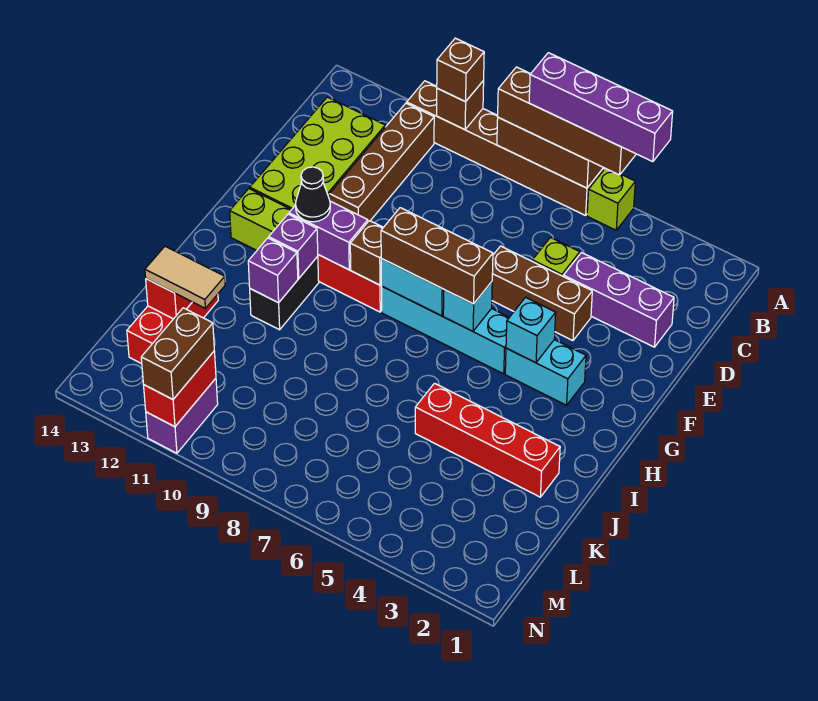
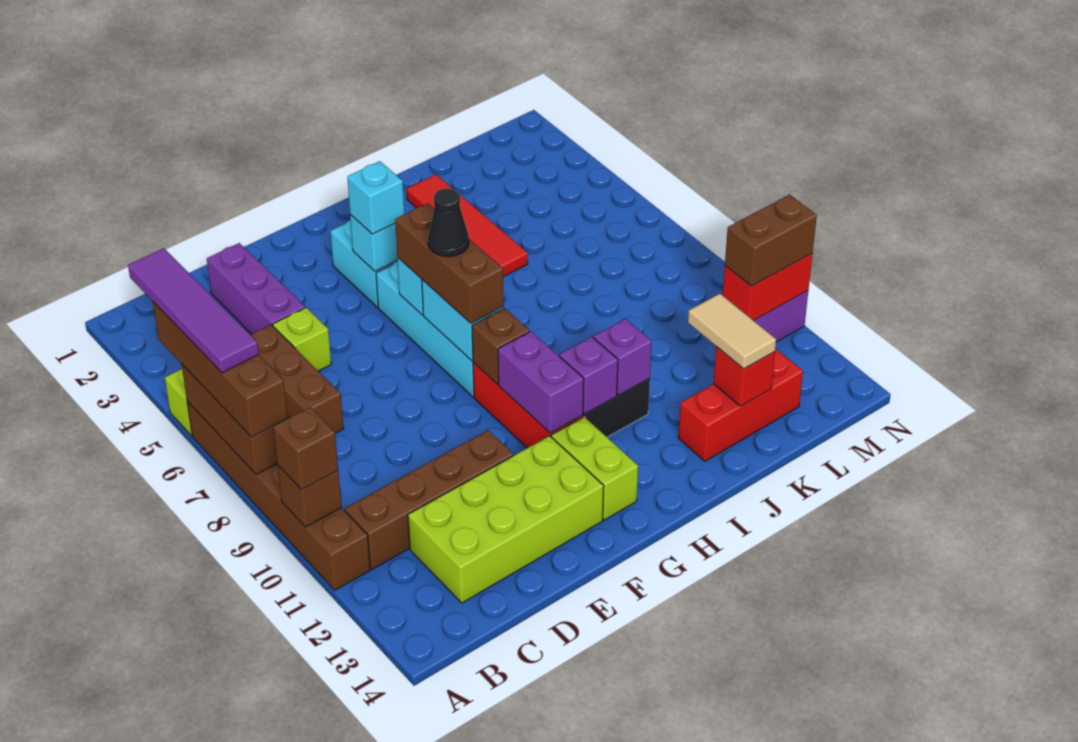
purple 1x4 brick [529,53,673,162] -> purple 1x4 tile [128,248,259,373]
brown 1x3 brick [492,246,592,341] -> brown 1x3 brick moved to [251,325,344,433]
none -> cyan 1x1 brick [347,161,404,234]
black 1x1 cone [296,167,330,222] -> black 1x1 cone moved to [428,188,469,257]
red 1x4 brick [415,383,560,497] -> red 1x4 tile [407,174,528,277]

